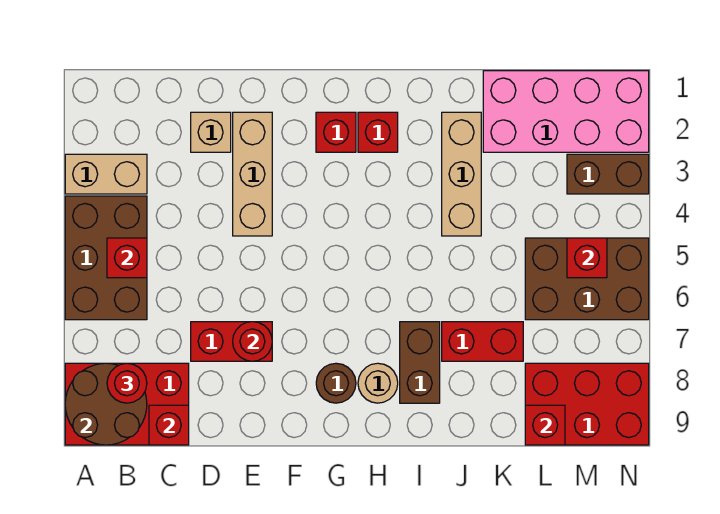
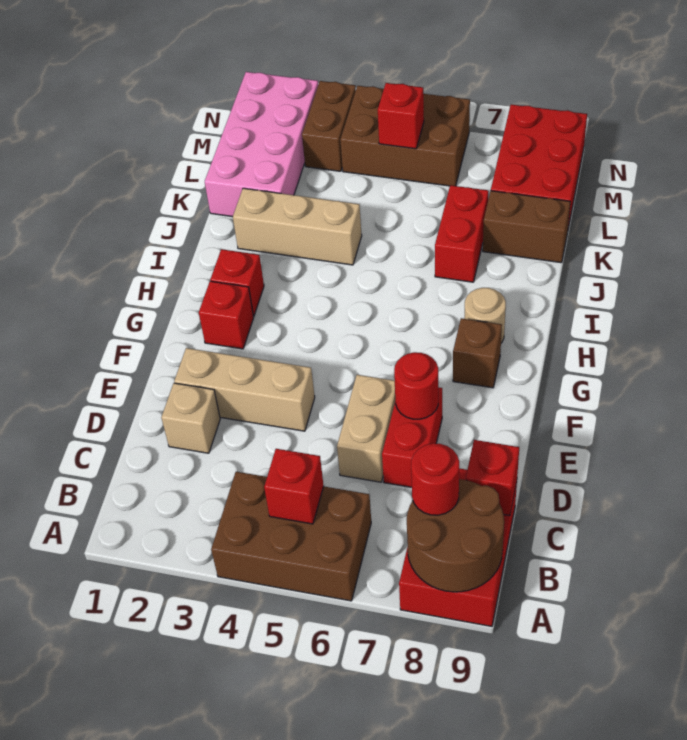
tan 1x2 brick [65,154,147,194] -> tan 1x2 brick moved to [337,375,395,482]
brown 1x1 round brick [316,363,356,403] -> brown 1x1 brick [453,318,502,388]
brown 1x2 brick [400,322,440,403] -> brown 1x2 brick moved to [483,191,570,263]
brown 2x3 brick [525,238,649,320] -> brown 2x3 brick turned to [340,86,470,186]
red 1x1 brick [525,405,565,445] -> none

